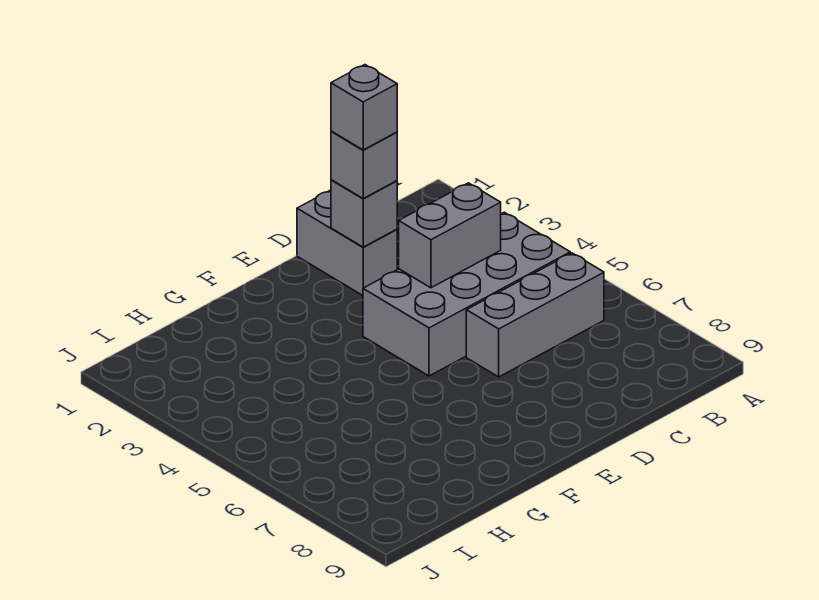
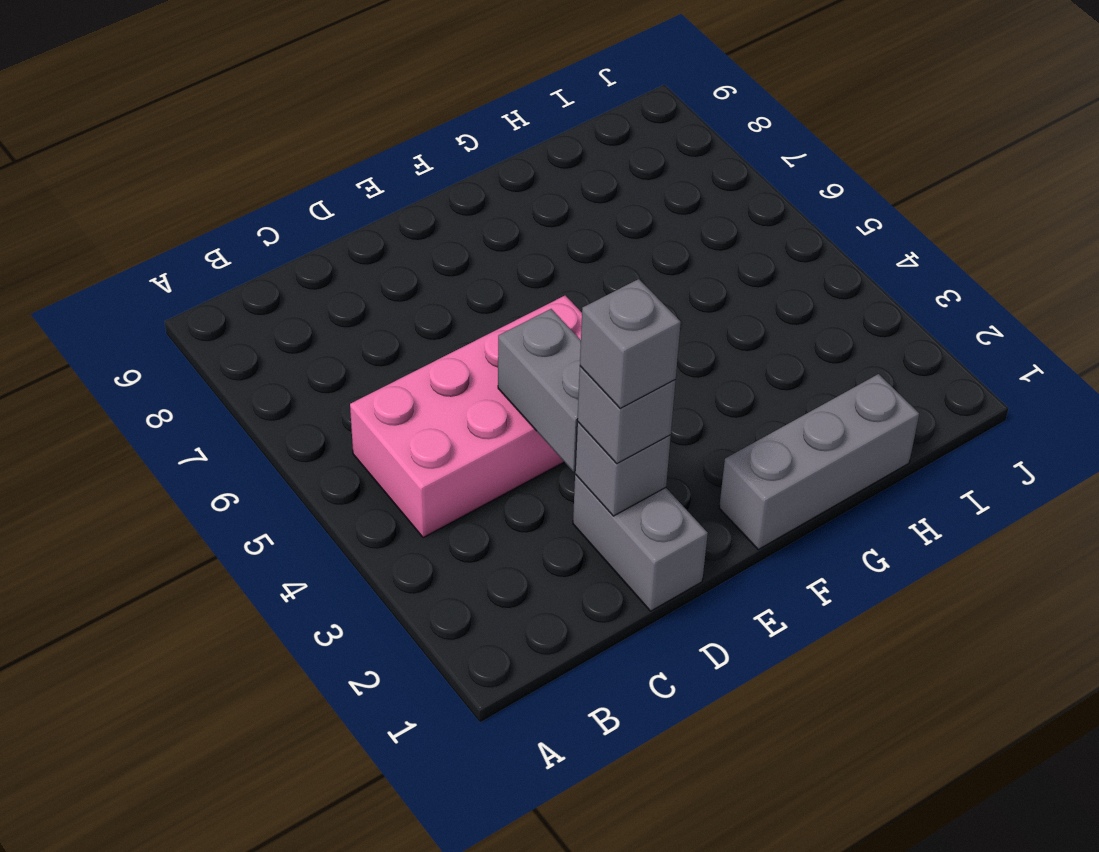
grey 2x4 brick [363,212,570,376] -> pink 2x4 brick [350,296,582,538]
grey 1x3 brick [466,253,604,377] -> grey 1x3 brick moved to [719,374,919,550]
grey 1x2 brick [399,183,501,288] -> grey 1x2 brick turned to [498,309,581,471]

